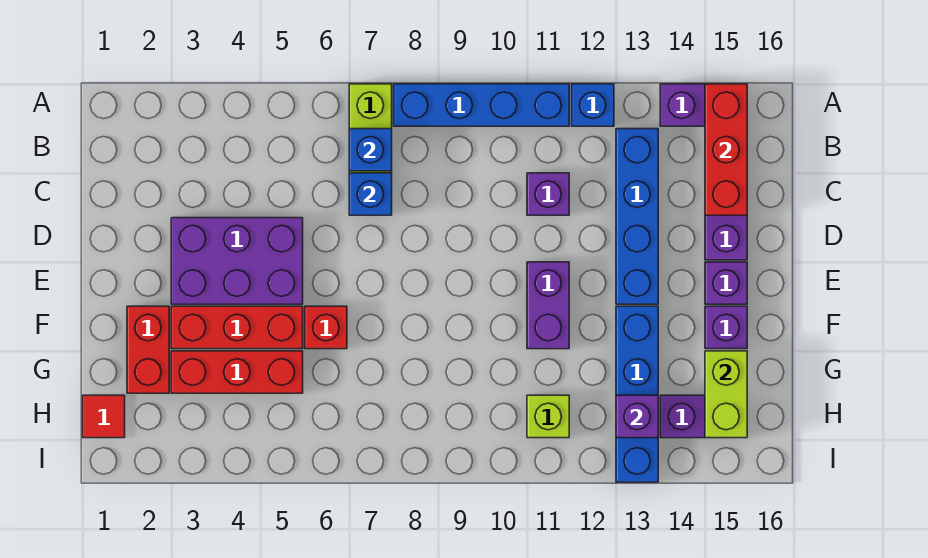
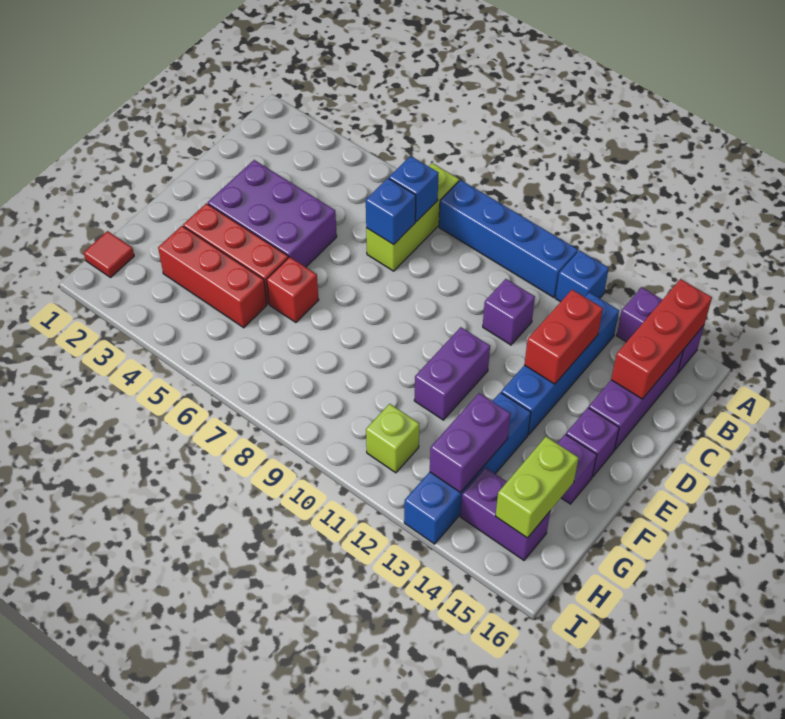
red 1x2 brick [127,306,169,393] -> red 1x2 brick moved to [524,290,603,384]
purple 1x1 brick [616,395,658,438] -> purple 1x2 brick [430,393,511,492]

